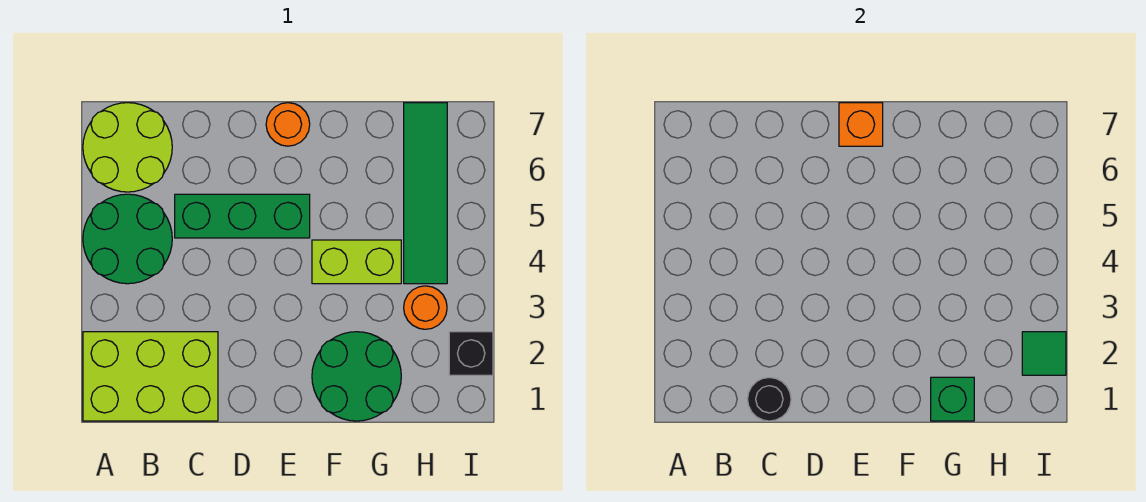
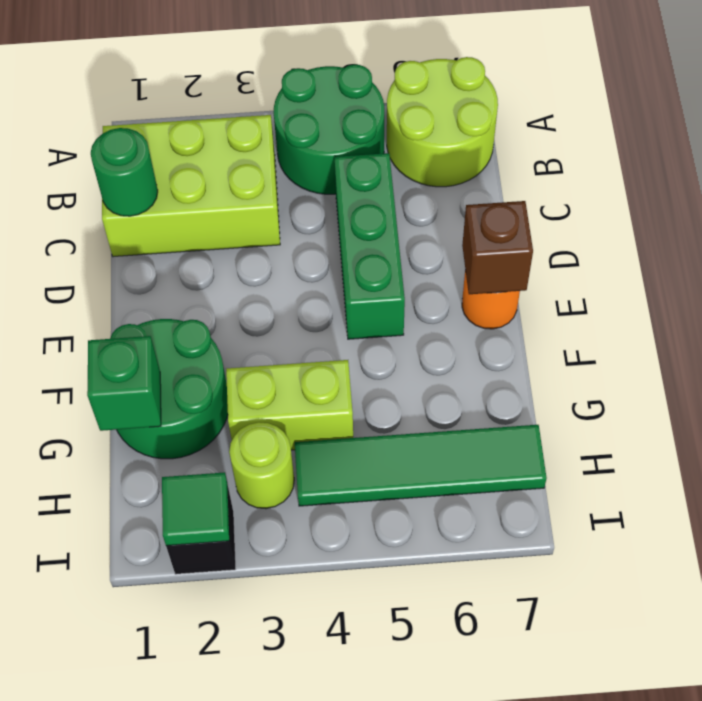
lime 2x3 brick [83,332,218,421] -> lime 2x3 brick turned to [102,115,280,257]
black 1x1 round brick [748,378,791,421] -> green 1x1 round brick [91,128,158,216]
orange 1x1 brick [839,103,883,146] -> brown 1x1 brick [462,201,533,294]
lime 1x2 brick [312,240,401,284] -> lime 1x2 brick turned to [226,360,353,450]
orange 1x1 round brick [404,286,447,329] -> lime 1x1 round brick [229,422,294,509]

